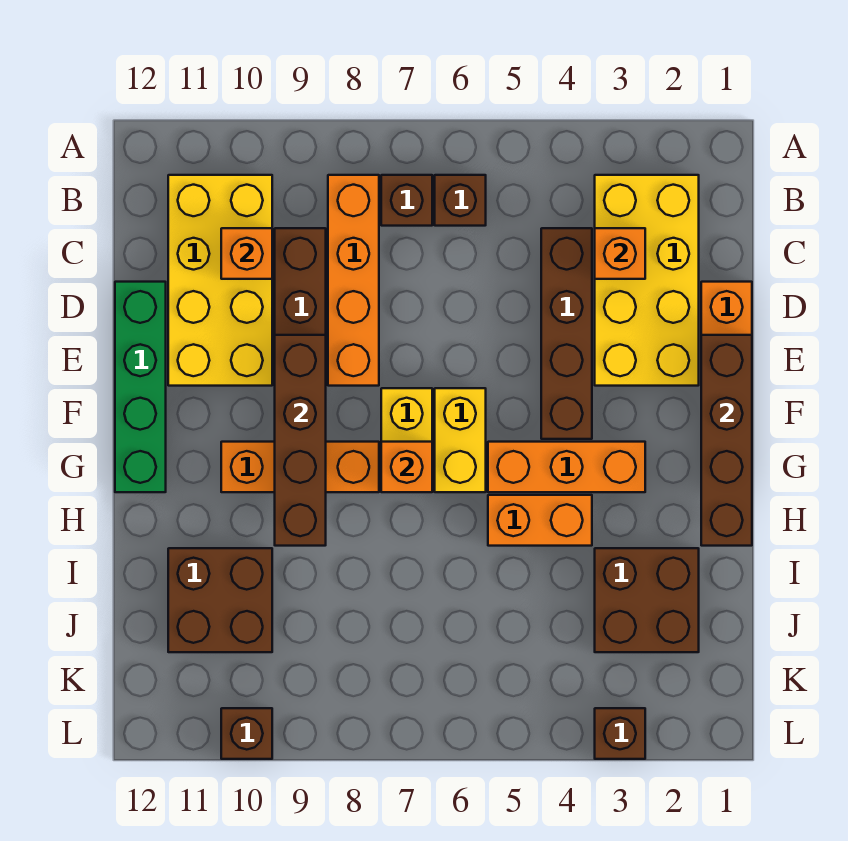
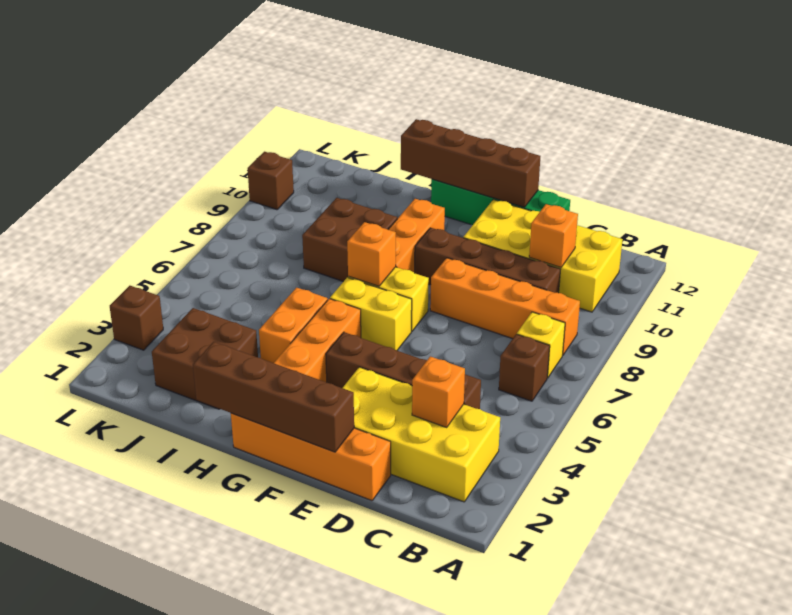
brown 1x1 brick [381,175,432,226] -> yellow 1x1 brick [517,312,565,378]
brown 1x4 brick [275,335,326,546] -> brown 1x4 brick moved to [401,119,540,207]
brown 2x2 brick [168,548,272,652] -> brown 2x2 brick moved to [302,198,397,282]

